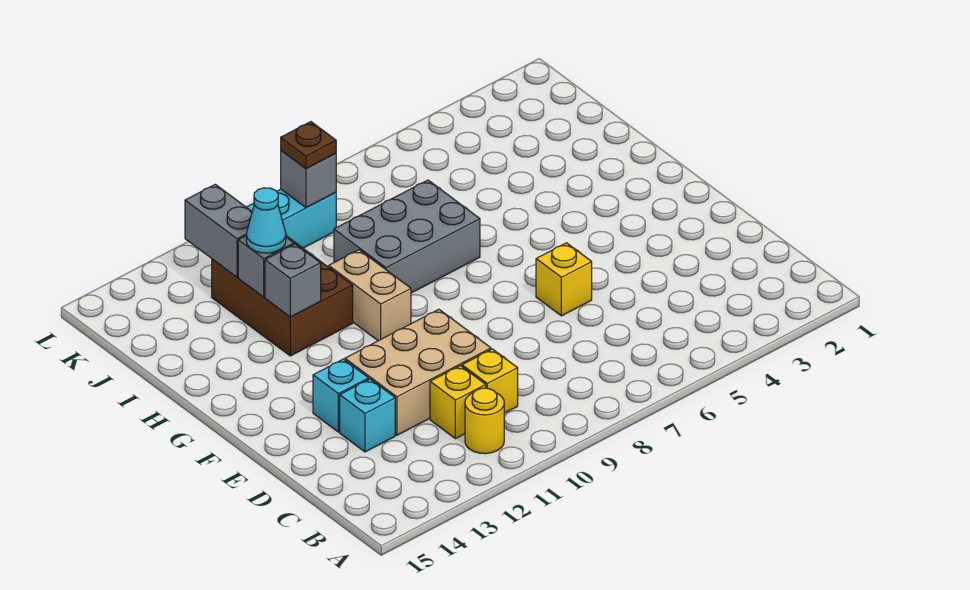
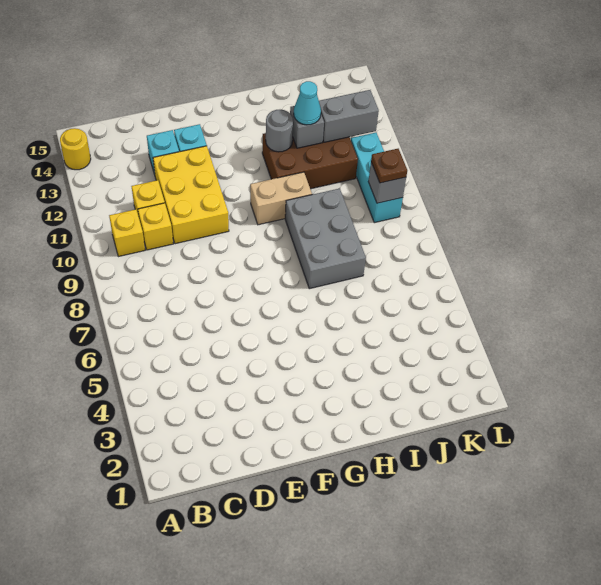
yellow 1x1 round brick [465,388,504,454] -> yellow 1x1 round brick moved to [60,128,91,170]
tan 2x3 brick [345,309,491,435] -> yellow 2x3 brick [153,146,229,244]
yellow 1x1 brick [536,243,592,316] -> yellow 1x1 brick moved to [109,209,145,257]
grey 1x1 brick [265,244,321,317] -> grey 1x1 round brick [266,110,293,152]

